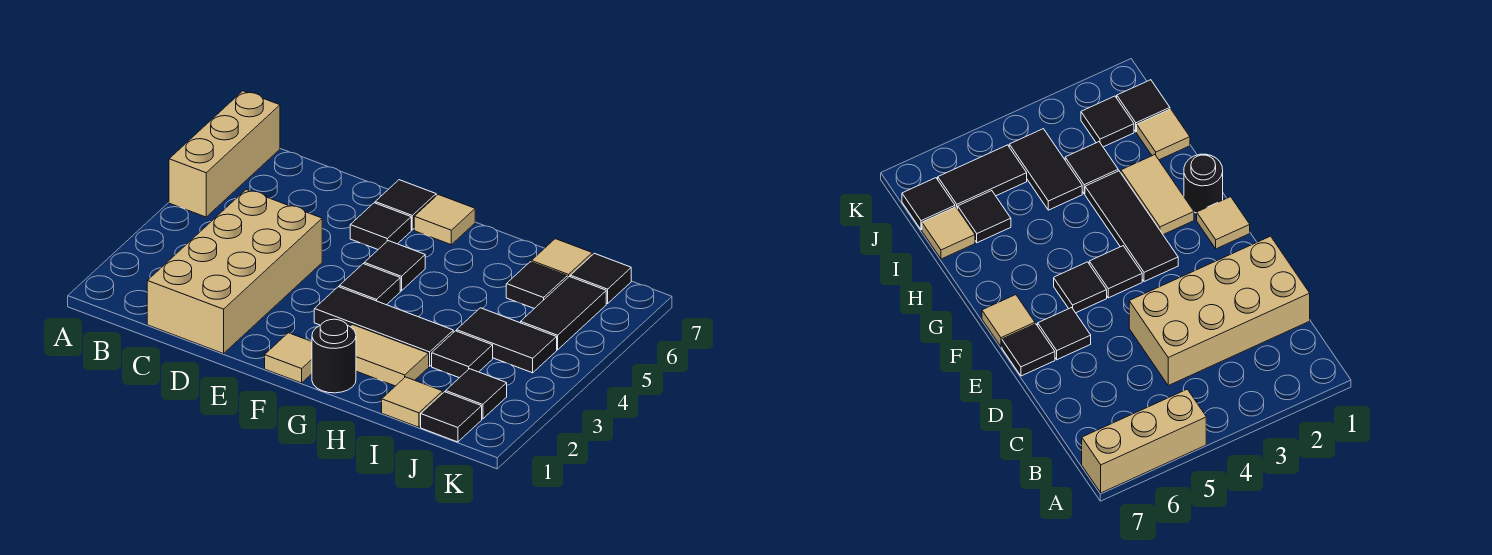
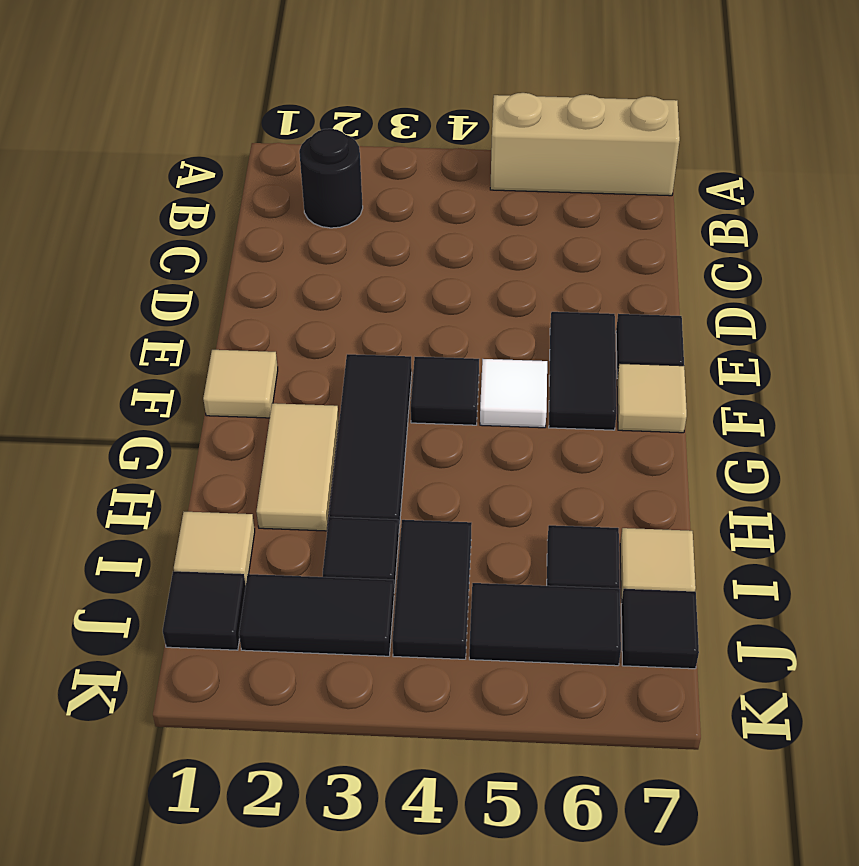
tan 2x4 brick [147,190,322,354] -> none
black 1x1 tile [350,203,411,249] -> black 1x2 tile [549,312,617,430]
black 1x1 tile [364,241,425,291] -> white 1x1 tile [480,359,547,428]
black 1x1 round brick [312,319,356,393] -> black 1x1 round brick moved to [299,129,363,228]
black 1x1 tile [446,369,507,419] -> black 1x2 tile [239,574,394,656]

